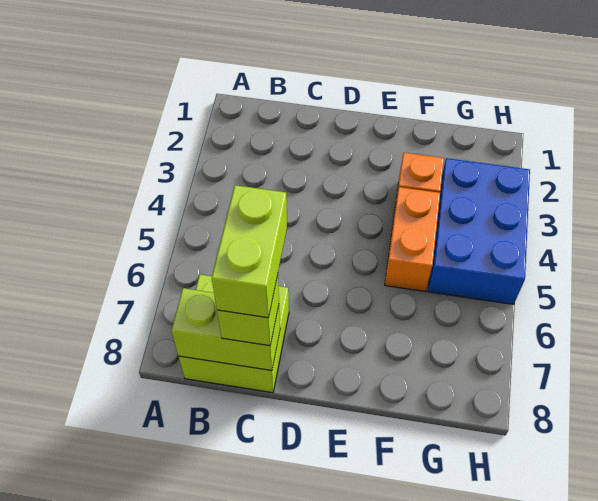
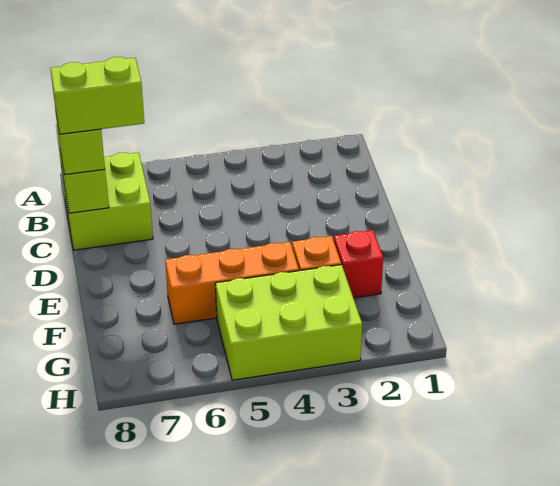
none -> red 1x1 brick [334,230,383,298]
orange 1x2 brick [385,187,440,292] -> orange 1x3 brick [165,242,299,324]
blue 2x3 brick [428,158,530,304] -> lime 2x3 brick [215,265,362,380]

